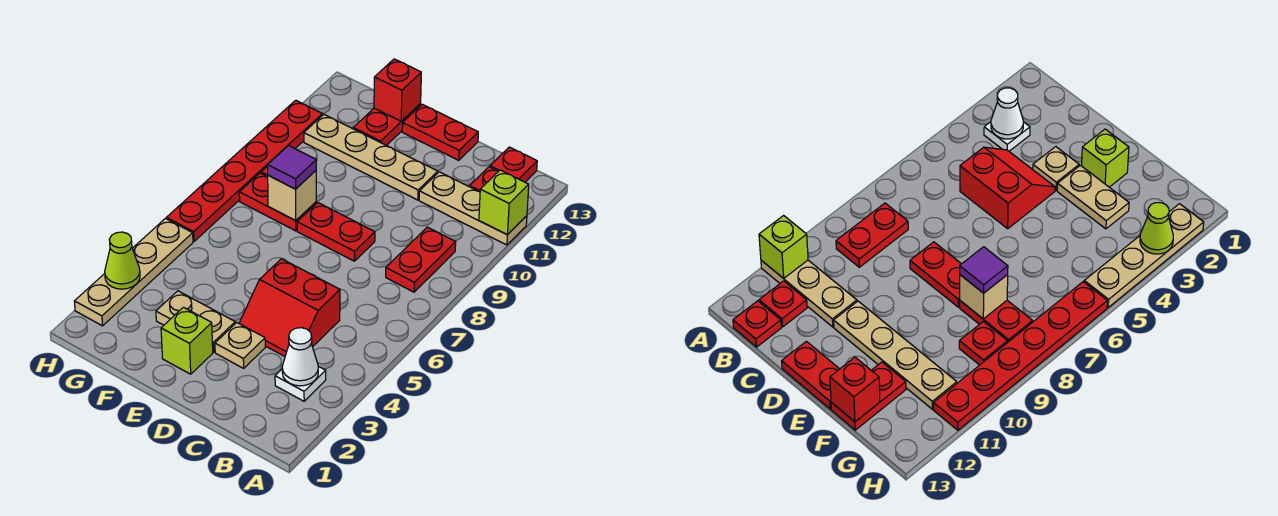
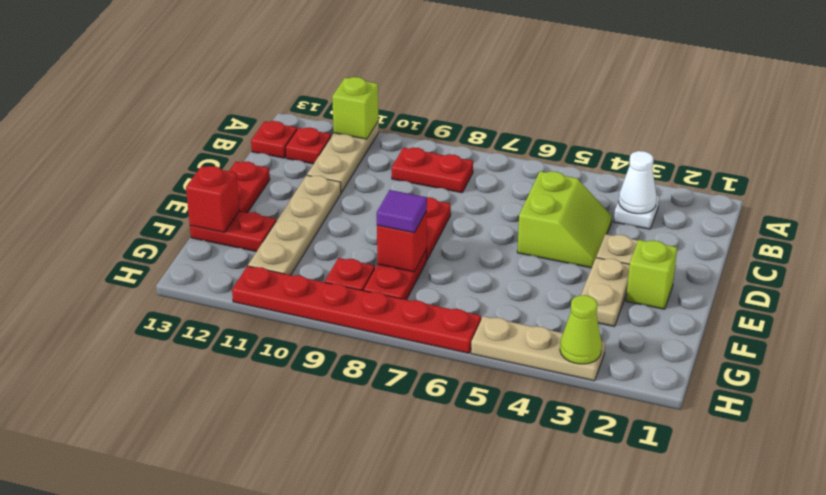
red 2x2 slope [239,259,340,356] -> lime 2x2 slope [517,171,612,268]
tan 1x1 brick [268,171,316,221] -> red 1x1 brick [377,211,427,272]
tan 1x4 plate [74,219,193,326] -> tan 1x3 plate [471,316,605,381]

